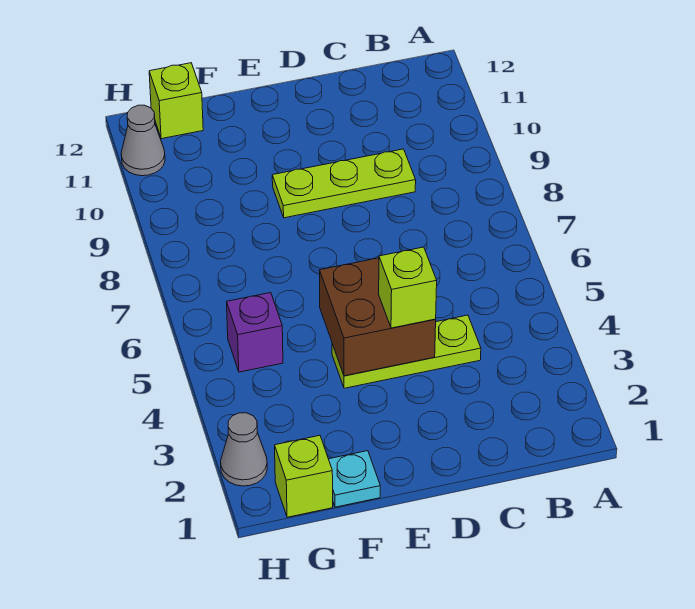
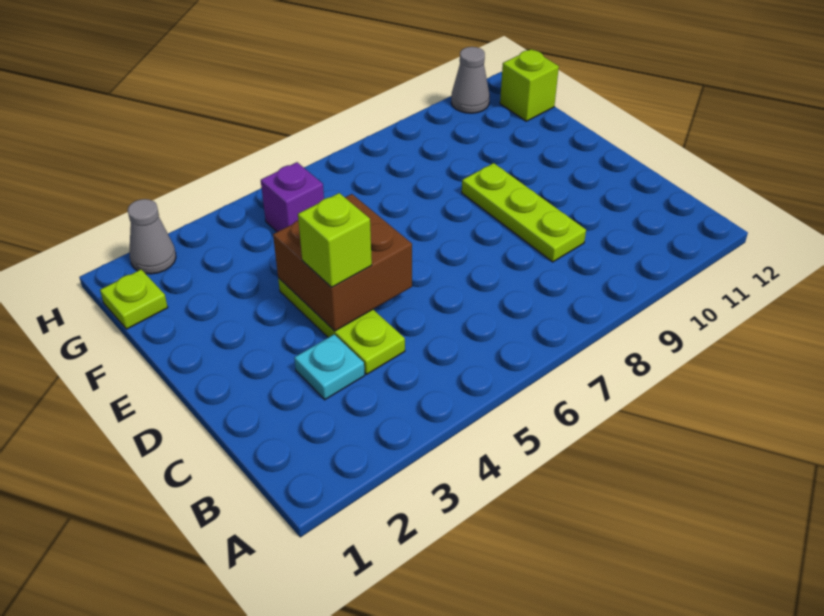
cyan 1x1 plate [329,451,380,507] -> cyan 1x1 plate moved to [294,334,365,400]
lime 1x1 brick [275,435,333,517] -> lime 1x1 plate [100,270,168,329]

